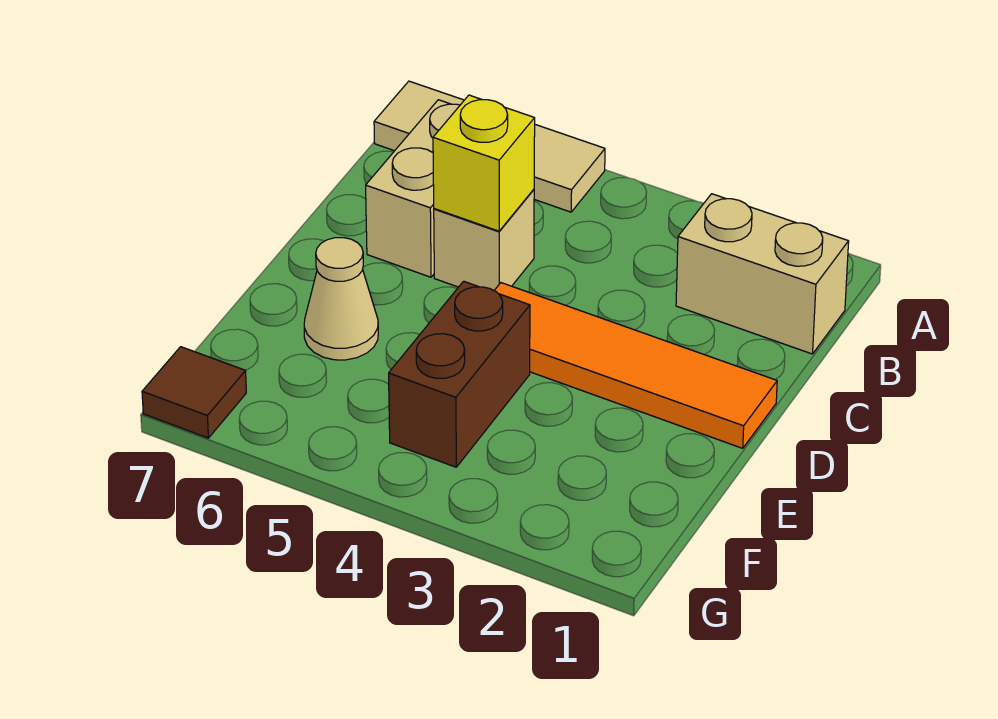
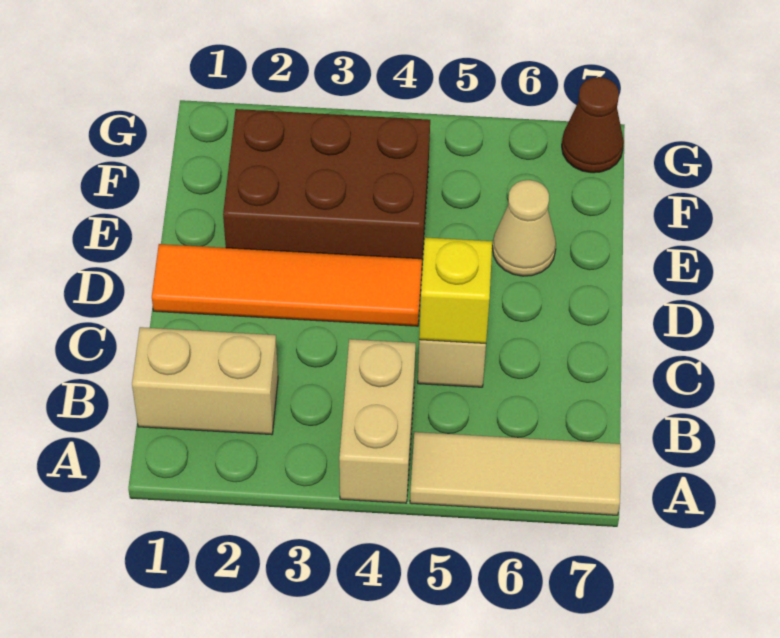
tan 1x2 brick [366,100,460,277] -> tan 1x2 brick moved to [339,339,416,503]
brown 1x2 brick [389,281,530,467] -> brown 2x3 brick [223,109,430,260]
brown 1x1 tile [142,347,246,438] -> brown 1x1 cone [562,77,624,173]

